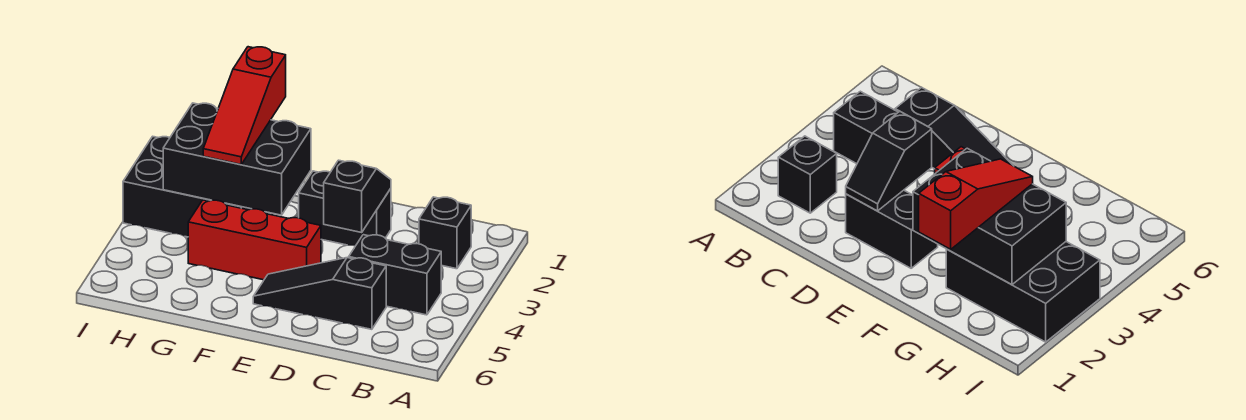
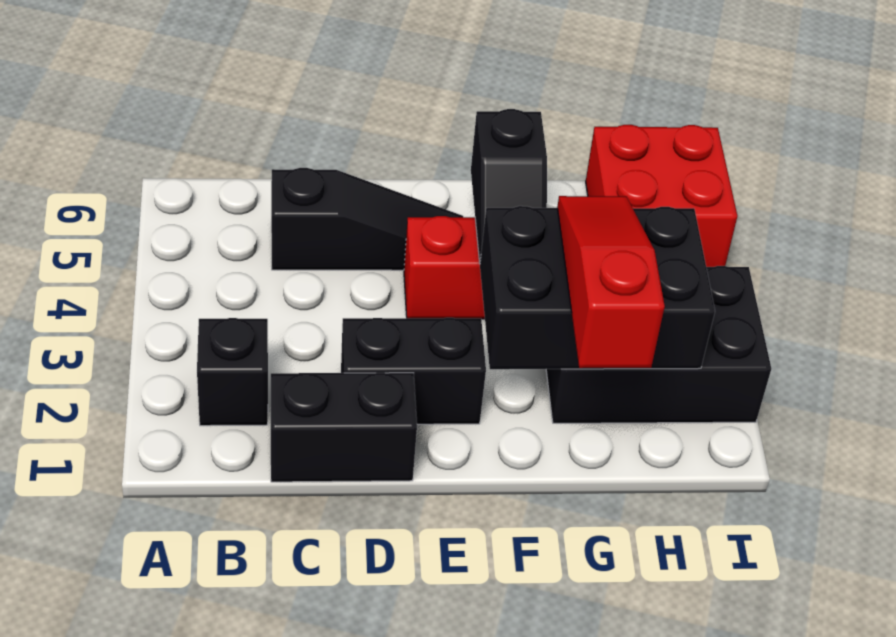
black 1x2 brick [349,235,441,315] -> black 1x2 brick moved to [271,373,417,482]
black 1x2 slope [324,160,391,232] -> black 1x2 slope moved to [471,109,547,262]
none -> red 2x2 brick [586,125,737,267]

